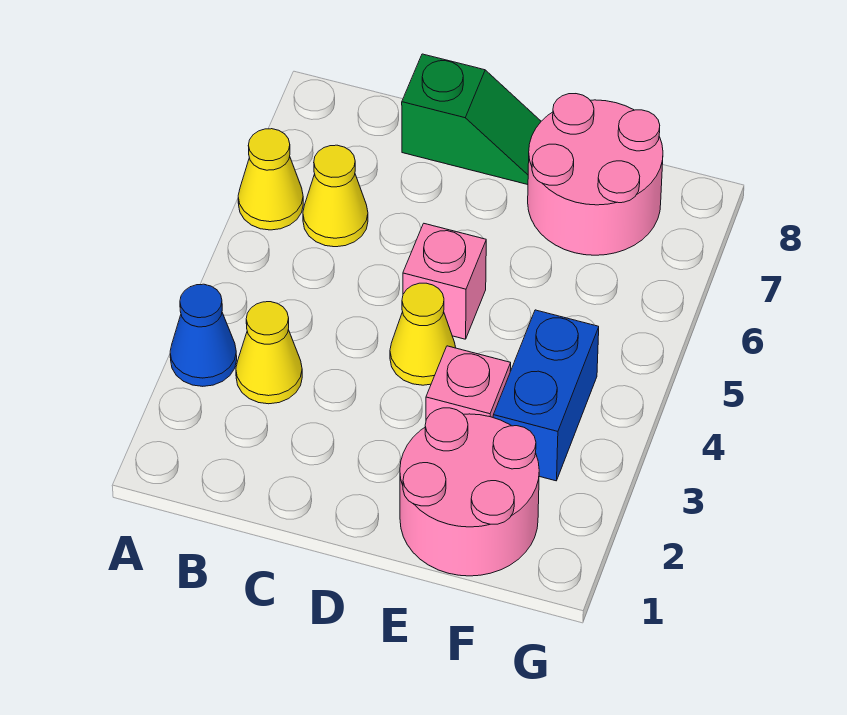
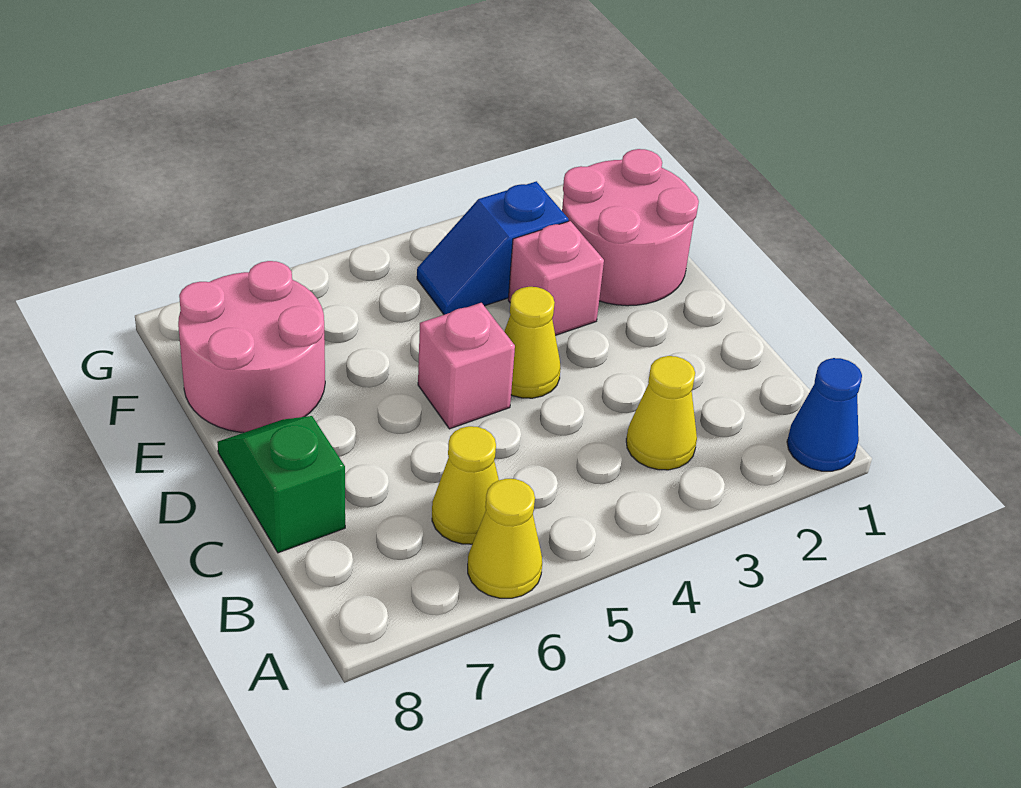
blue 1x1 cone [170,284,237,386] -> blue 1x1 cone moved to [787,358,862,471]
blue 1x2 brick [493,310,599,481] -> blue 1x2 slope [417,181,569,315]

